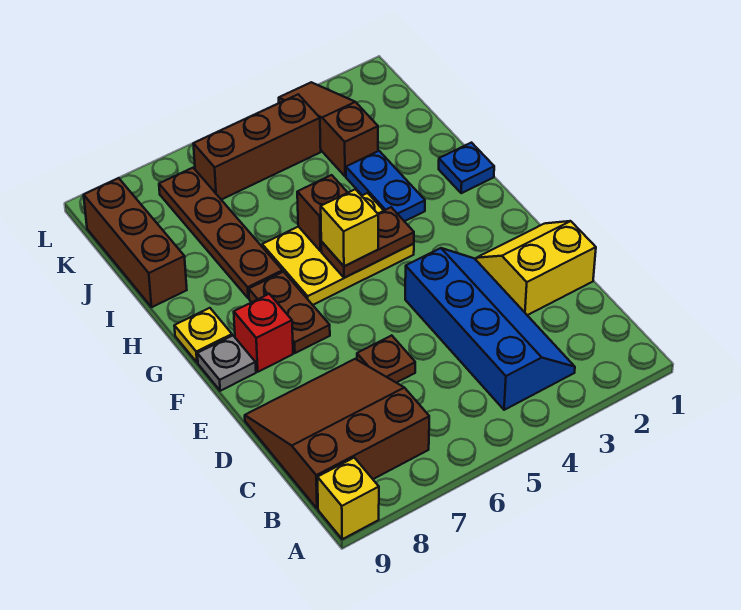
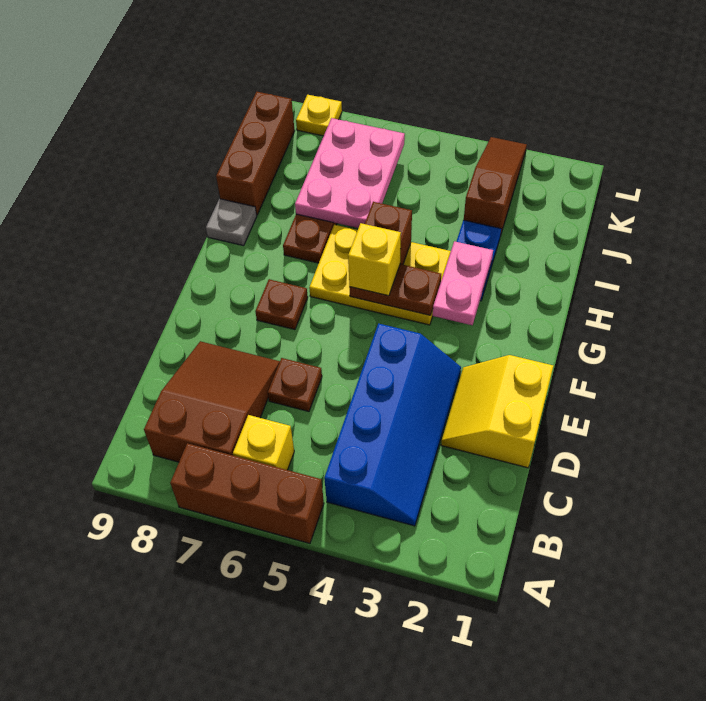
yellow 1x1 brick [317,458,379,539] -> yellow 1x1 brick moved to [233,415,294,470]
brown 3x3 slope [245,359,429,509] -> brown 2x3 slope [144,341,280,462]
yellow 2x2 slope [476,221,596,315] -> yellow 2x2 slope turned to [441,355,553,468]
brown 1x2 plate [249,272,330,353] -> brown 1x1 plate [255,279,308,330]
red 1x1 brick [234,294,293,372] -> none
grey 1x1 plate [197,336,256,391] -> grey 1x1 plate moved to [206,199,257,246]
none -> pink 1x2 plate [433,241,493,325]
yellow 1x1 plate [174,308,232,362] -> yellow 1x1 plate moved to [296,95,342,136]
blue 1x1 plate [439,143,494,193] -> none
none -> pink 2x3 plate [295,118,405,228]
brown 1x3 brick [194,94,321,200] -> brown 1x3 brick moved to [170,443,324,543]

